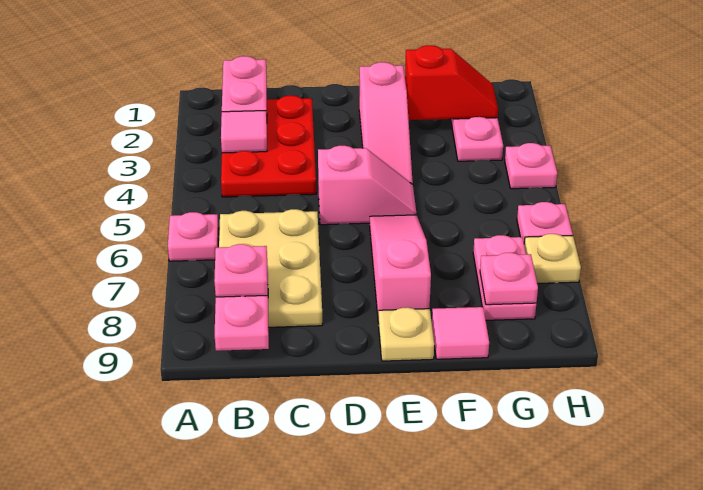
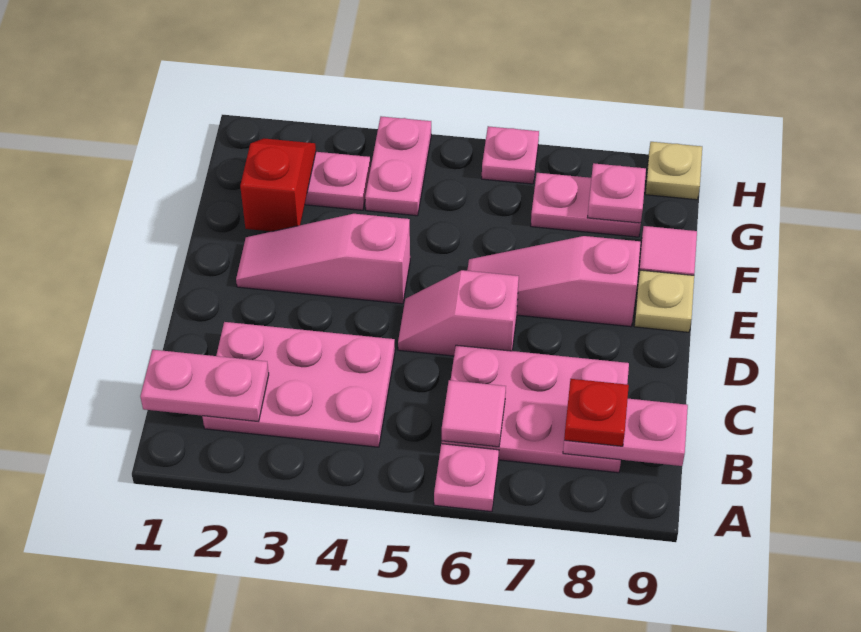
red 2x3 plate [221,95,316,197] -> pink 2x3 plate [202,322,395,447]
pink 1x1 tile [221,111,267,153] -> pink 1x1 tile moved to [442,380,506,447]
tan 2x3 plate [219,209,322,327] -> pink 2x3 plate [442,345,629,473]
pink 1x1 plate [214,244,268,297] -> red 1x1 plate [564,379,629,446]
pink 1x2 slope [318,146,417,225] -> pink 1x2 slope turned to [398,270,519,356]
pink 1x3 slope [359,62,413,184] -> pink 1x3 slope turned to [236,214,410,304]
pink 1x1 plate [505,143,557,189] -> pink 1x2 plate [365,116,431,216]
tan 1x1 plate [524,234,581,284] -> tan 1x1 plate moved to [645,142,702,200]

